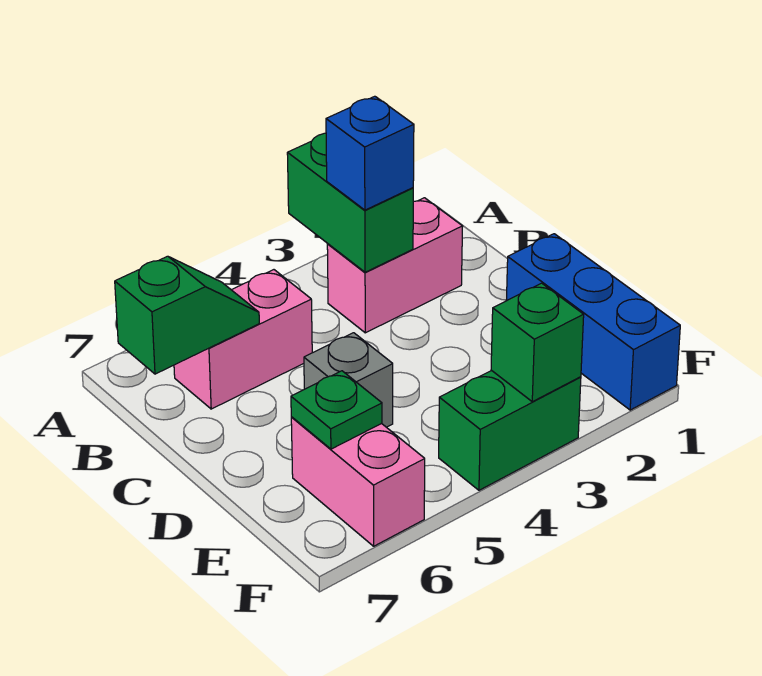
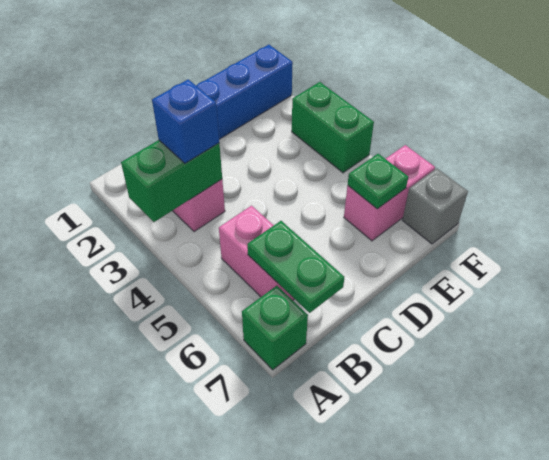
green 1x2 slope [115,256,259,374] -> green 1x2 plate [247,221,344,313]
grey 1x1 brick [304,333,393,427] -> grey 1x1 brick moved to [402,168,468,244]
green 1x1 brick [491,283,584,402] -> green 1x1 brick moved to [242,286,308,370]

